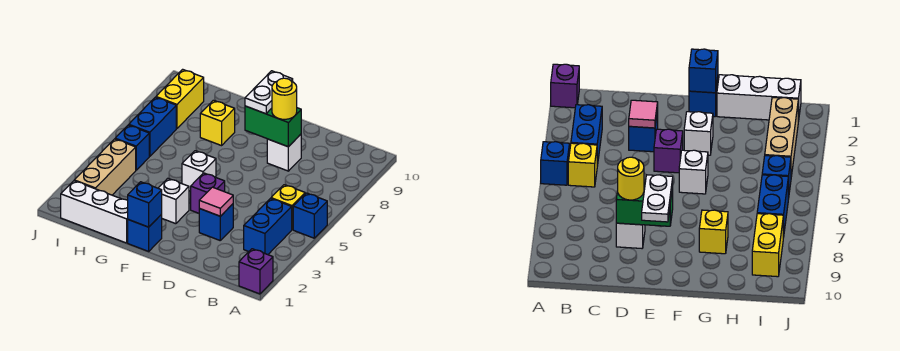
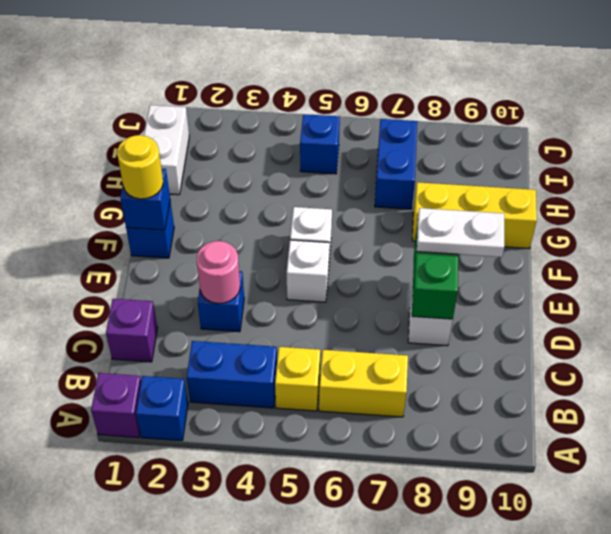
blue 1x1 brick [293,193,327,238] -> blue 1x1 brick moved to [136,376,188,441]
pink 1x1 tile [199,187,233,216] -> pink 1x1 round brick [197,241,240,304]
yellow 1x1 round brick [272,78,297,119] -> yellow 1x1 round brick moved to [117,135,163,199]
purple 1x1 brick [191,173,225,213] -> purple 1x1 brick moved to [106,299,158,362]
white 1x1 brick [158,178,189,224] -> white 1x1 brick moved to [287,240,329,302]
white 1x3 brick [61,181,128,243] -> white 1x2 brick [144,105,189,195]
yellow 1x1 brick [200,100,235,146] -> yellow 1x3 brick [412,182,537,249]
tan 1x3 brick [74,139,136,195] -> none
blue 1x2 brick [129,97,176,156] -> blue 1x2 brick turned to [375,119,417,209]
yellow 1x2 brick [156,69,204,129] -> yellow 1x2 brick moved to [319,350,408,417]

